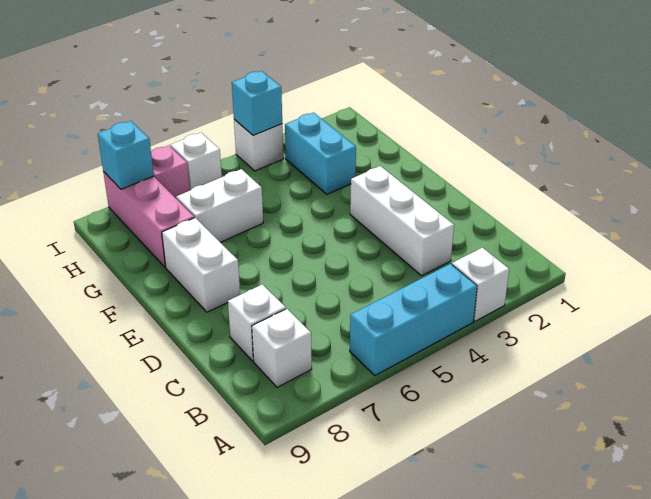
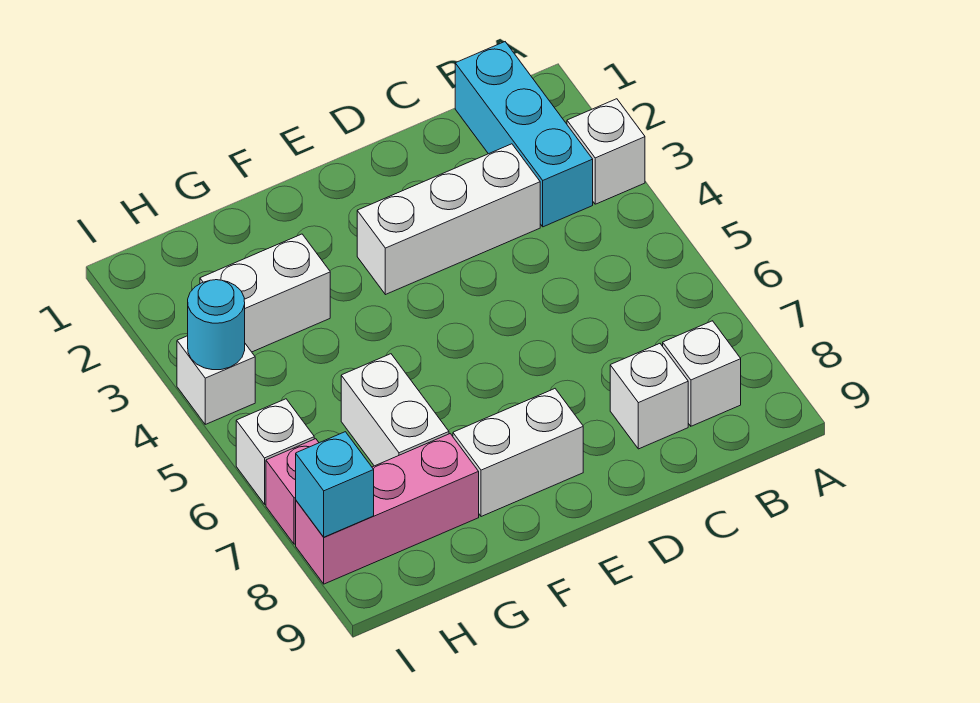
cyan 1x3 brick [350,264,477,375] -> cyan 1x3 brick moved to [455,42,593,227]
cyan 1x2 brick [285,112,356,194] -> white 1x2 brick [200,234,330,352]
cyan 1x1 brick [232,71,282,135] -> cyan 1x1 round brick [188,280,245,370]

